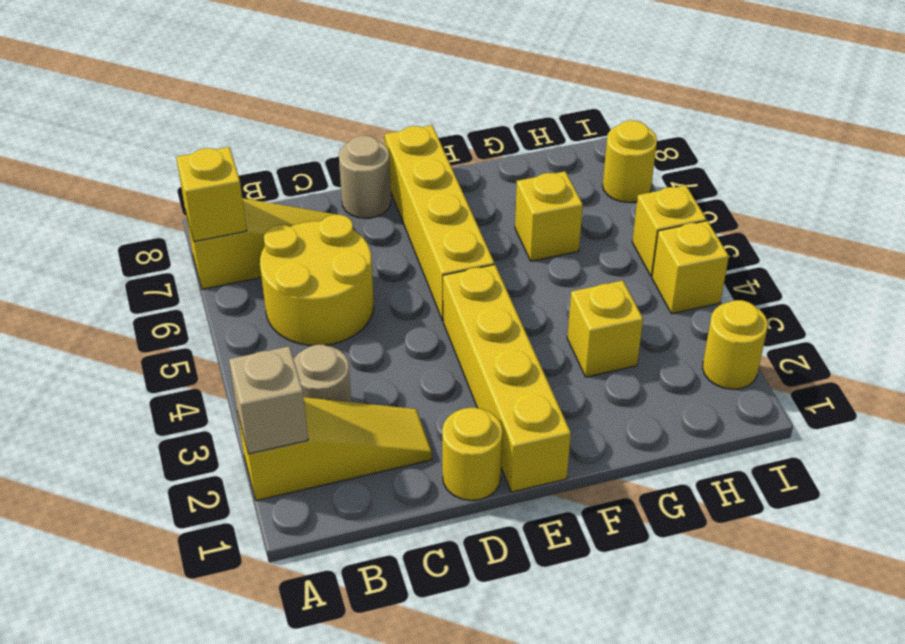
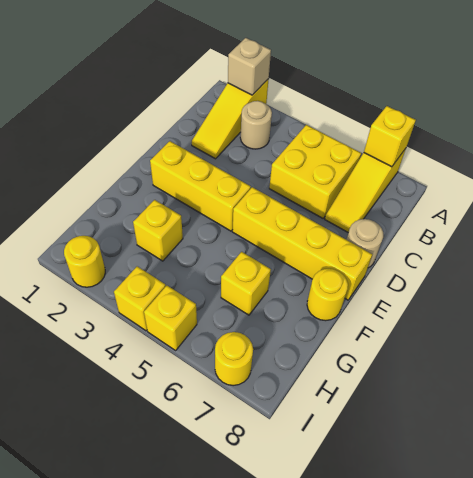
yellow 2x2 round brick [260,214,374,346] -> yellow 2x2 brick [269,125,361,218]
yellow 1x1 round brick [442,408,503,501] -> yellow 1x1 round brick moved to [307,269,348,321]
yellow 1x4 brick [443,265,571,492] -> yellow 1x3 brick [150,141,251,231]

